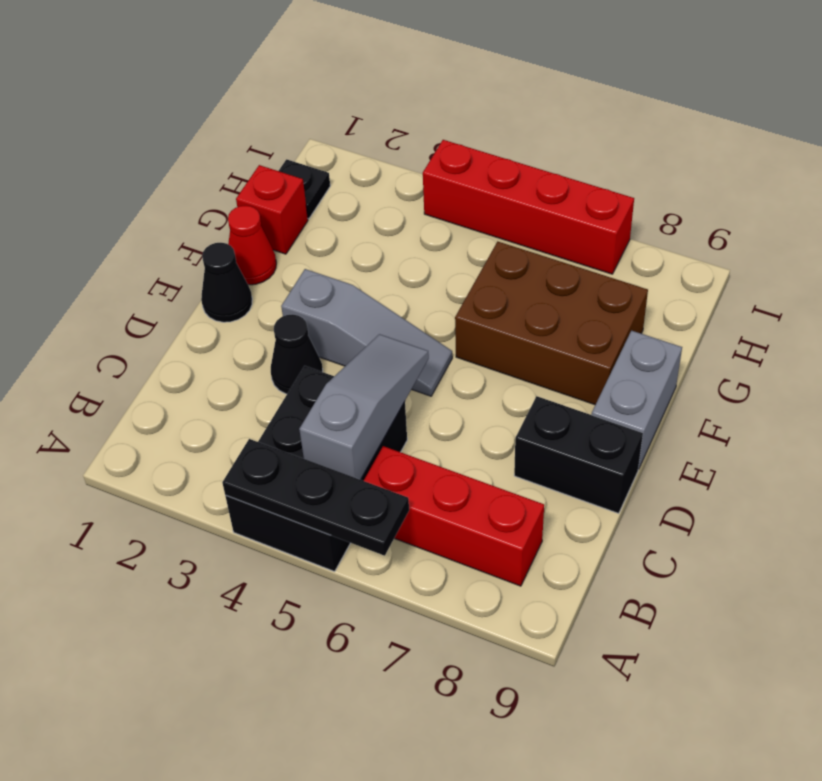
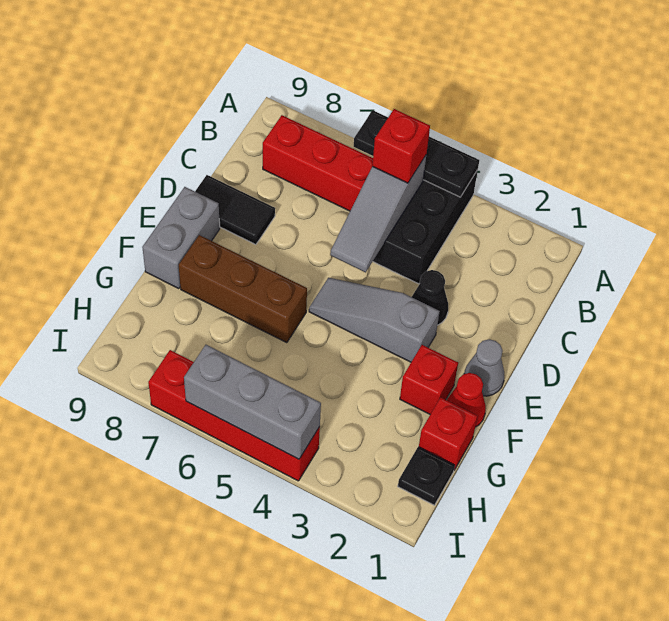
none -> red 1x1 brick [373,109,430,183]
black 1x2 brick [514,396,643,514] -> black 1x2 tile [195,175,275,245]
black 1x1 cone [201,243,252,322] -> grey 1x1 cone [464,339,504,396]
none -> red 1x1 brick [400,345,458,414]
brown 2x3 brick [455,242,648,405] -> brown 1x3 brick [179,235,307,343]
none -> grey 1x3 brick [184,345,321,459]

